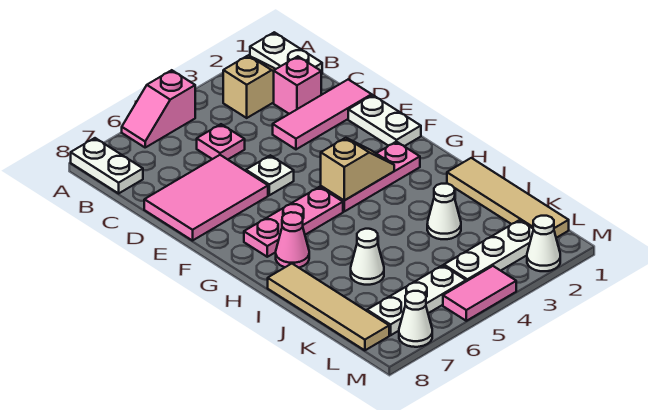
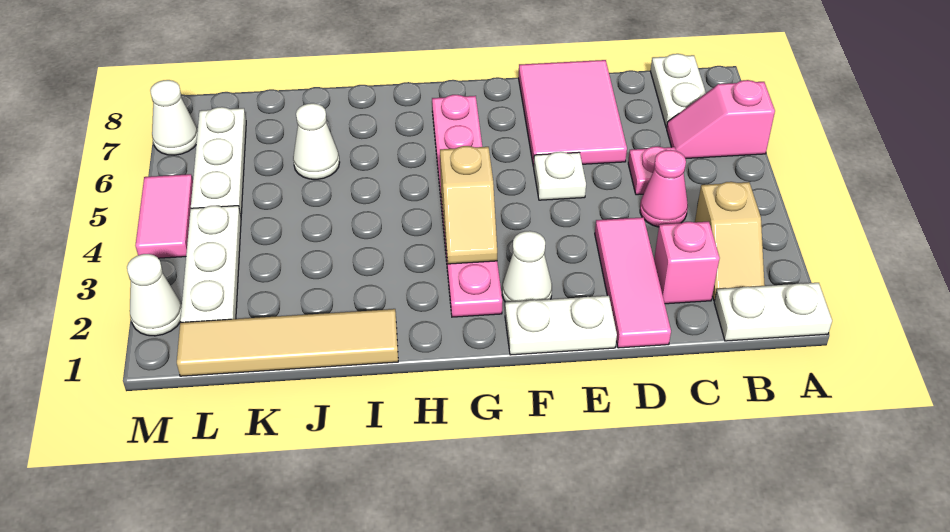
pink 1x2 slope [122,70,195,147] -> pink 1x2 slope turned to [667,80,775,159]
white 1x2 plate [71,138,143,193] -> white 1x2 plate turned to [651,54,706,128]
pink 1x1 cone [276,212,309,268] -> pink 1x1 cone moved to [640,150,688,227]
tan 1x4 tile [268,264,389,350] -> none
white 1x1 cone [427,184,461,239] -> white 1x1 cone moved to [502,231,552,302]

